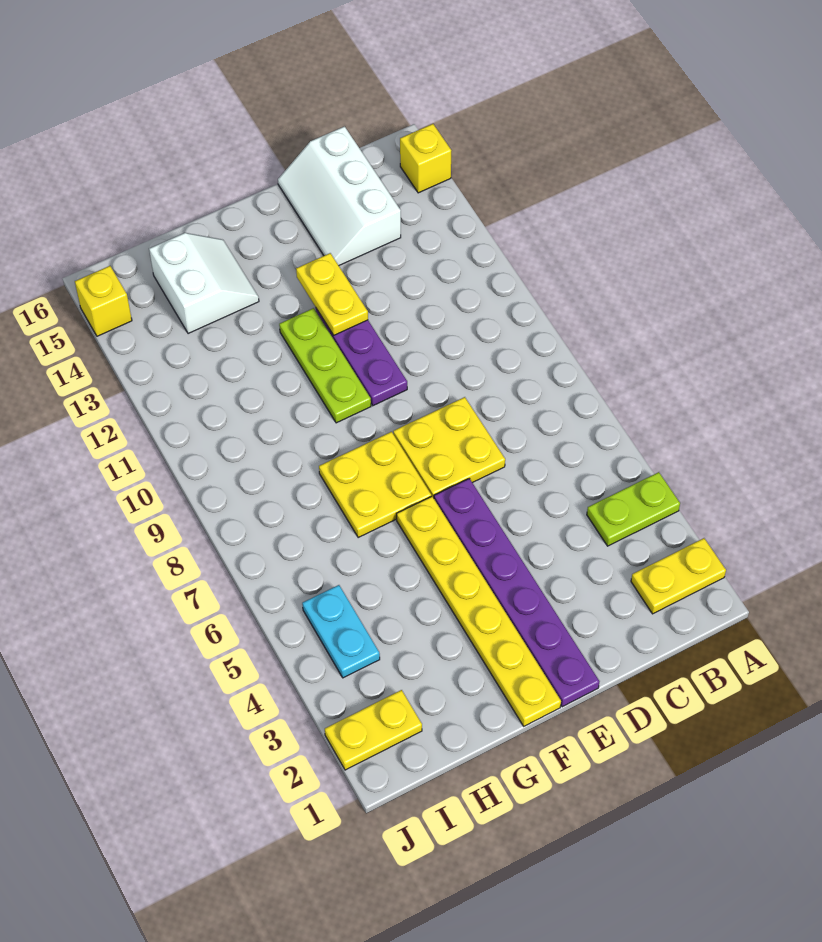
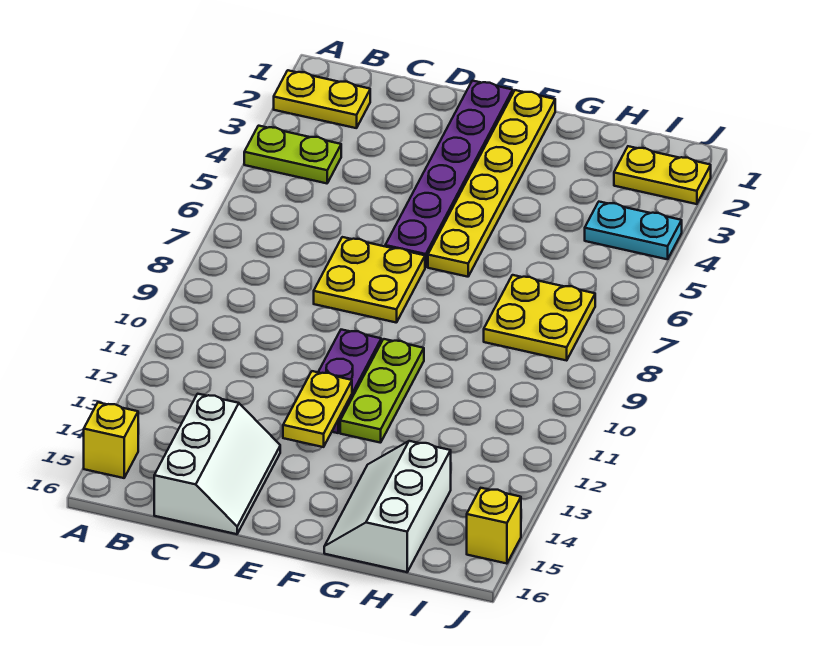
yellow 2x2 plate [319,432,431,537] -> yellow 2x2 plate moved to [484,275,595,360]
white 2x2 slope [149,233,259,334] -> white 2x3 slope [324,441,451,572]
cyan 1x2 plate [302,585,380,678] -> cyan 1x2 plate turned to [585,202,682,259]

